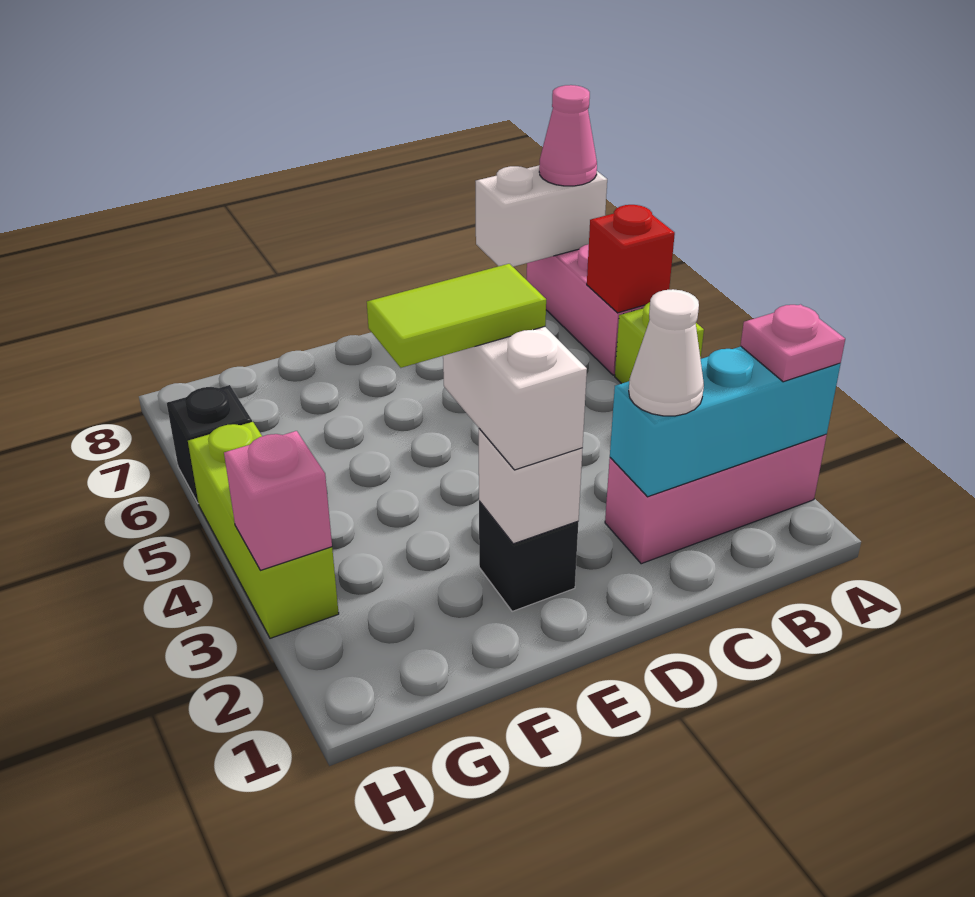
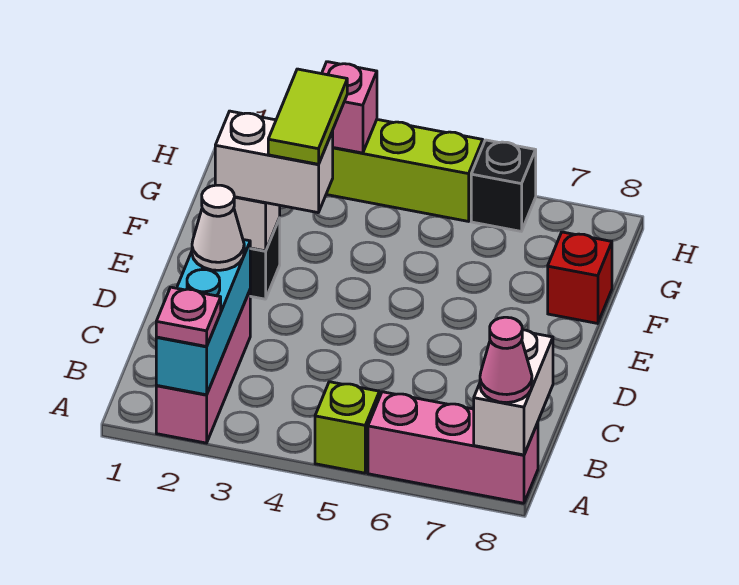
red 1x1 brick [587,205,675,313] -> red 1x1 brick moved to [548,232,612,324]

